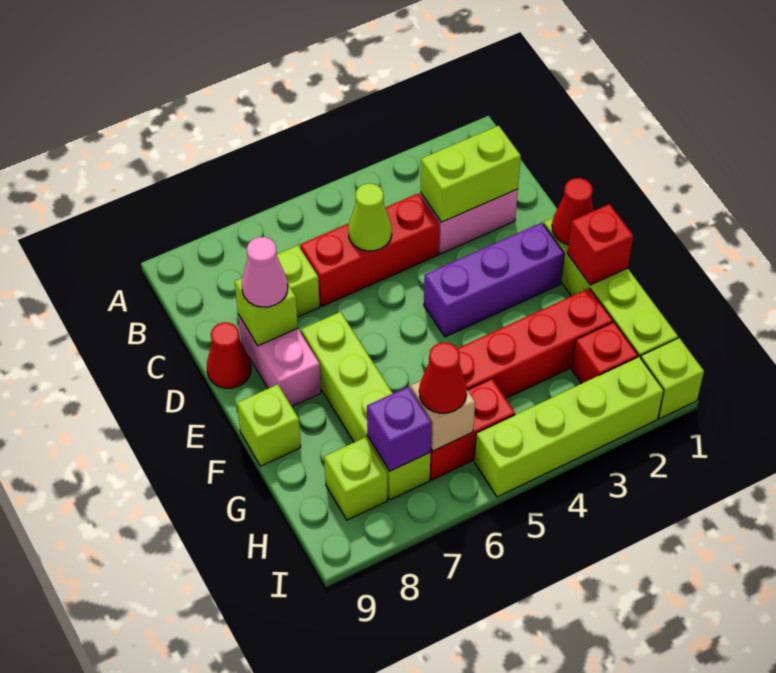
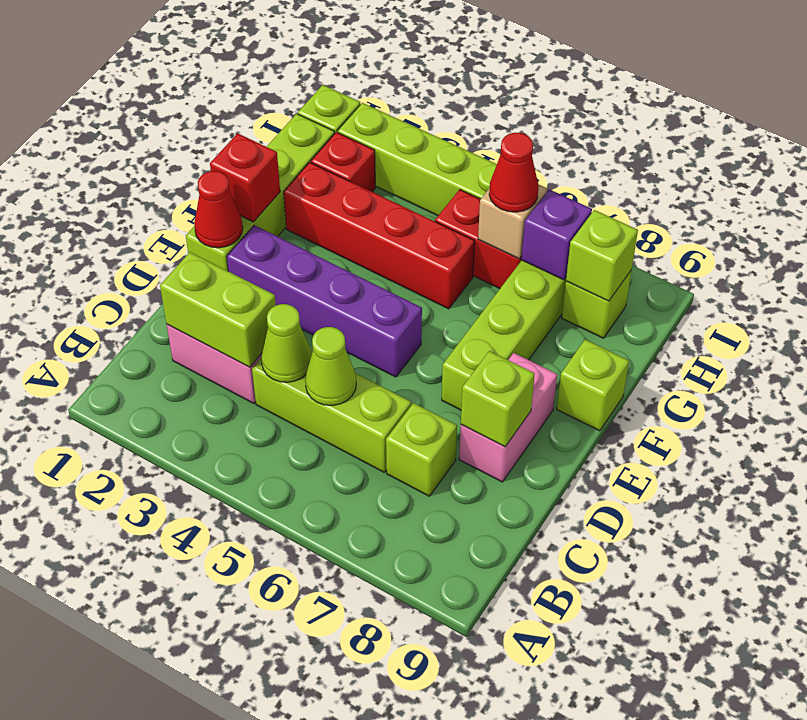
red 1x3 brick [300,193,439,306] -> lime 1x3 brick [252,351,411,472]
none -> lime 1x1 cone [261,304,312,382]
pink 1x1 cone [242,237,288,307] -> none
red 1x1 cone [207,322,251,388] -> none
purple 1x3 brick [424,223,564,337] -> purple 1x4 brick [227,225,422,377]
none -> lime 1x1 brick [566,210,638,301]

